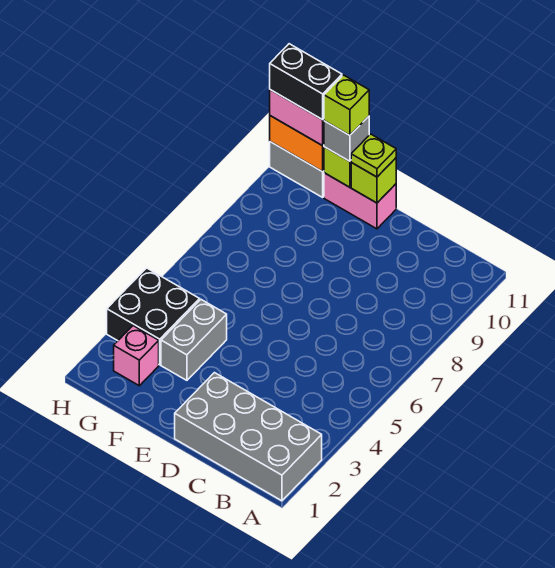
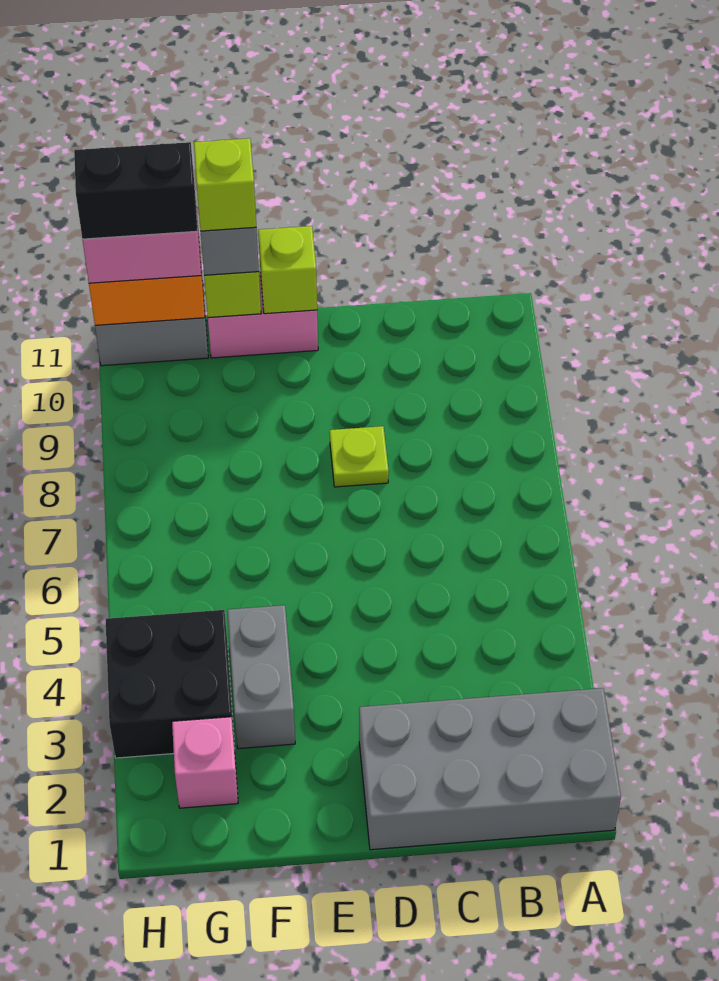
lime 1x1 plate [351,134,396,177] -> lime 1x1 plate moved to [330,426,389,487]

